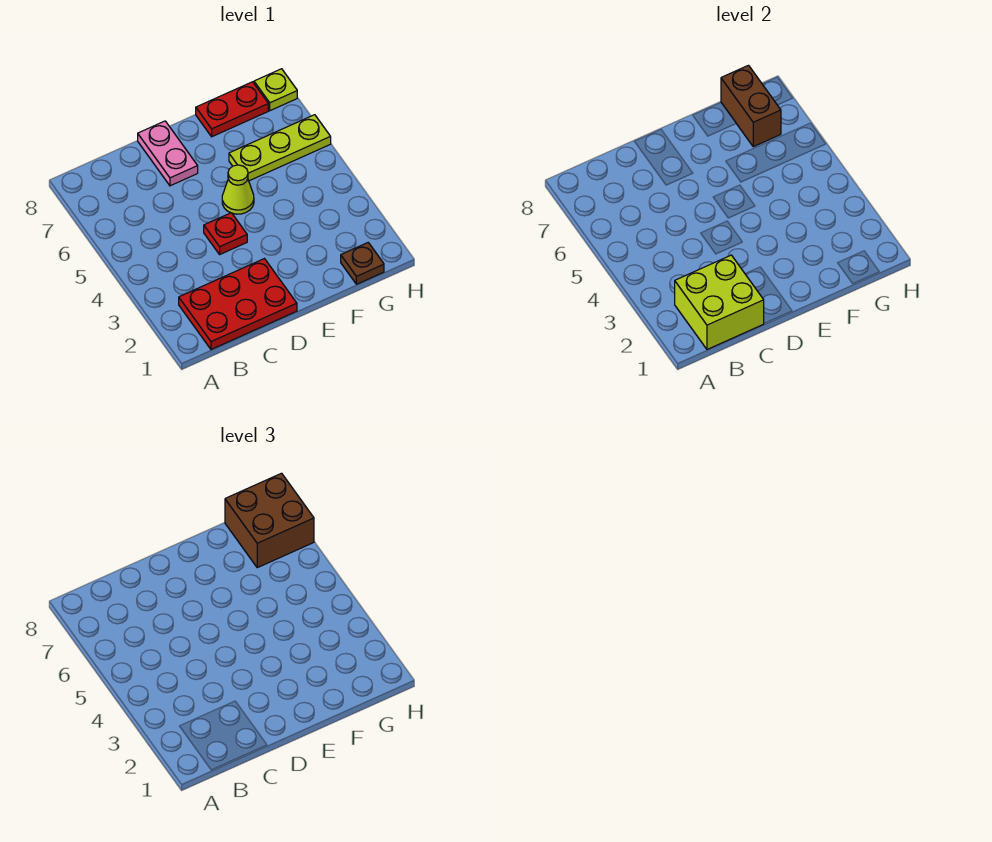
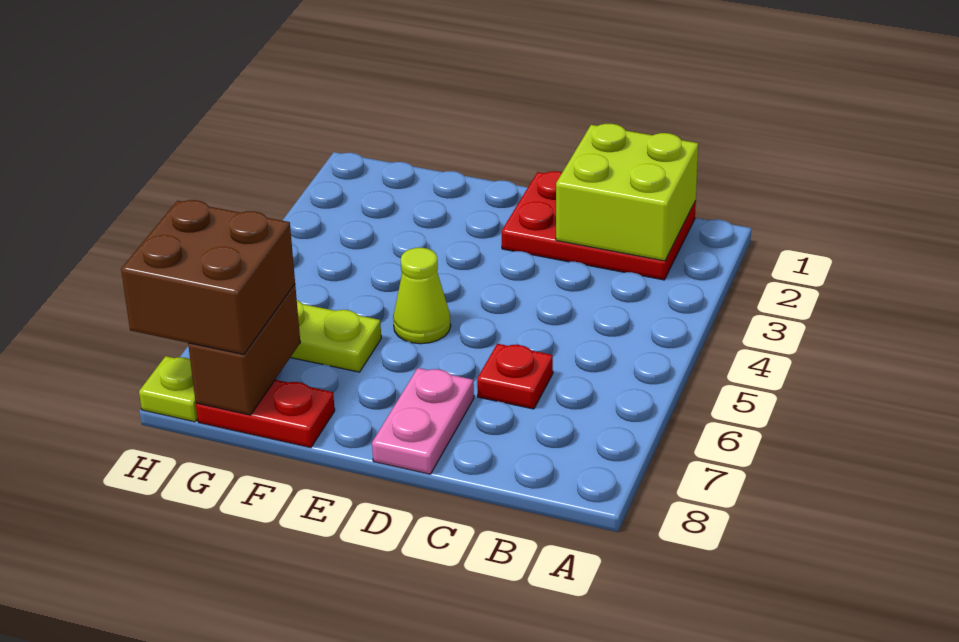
red 1x1 plate [204,213,247,254] -> red 1x1 plate moved to [477,344,553,409]
brown 1x1 plate [341,243,384,284] -> none

